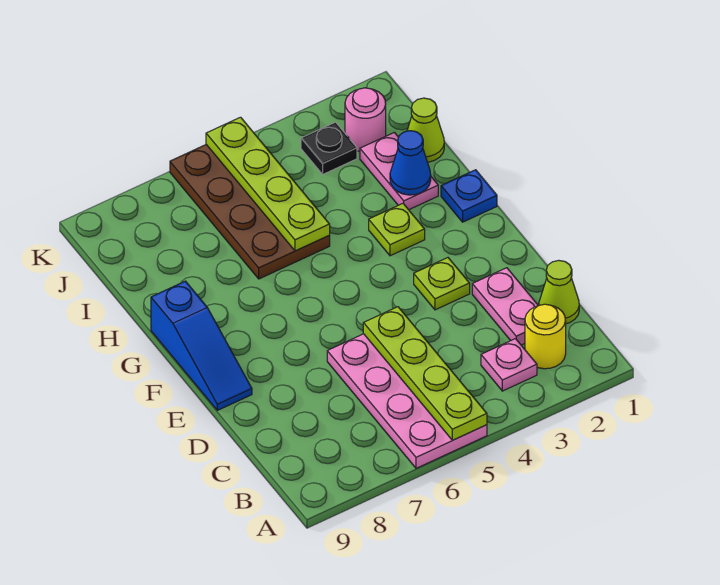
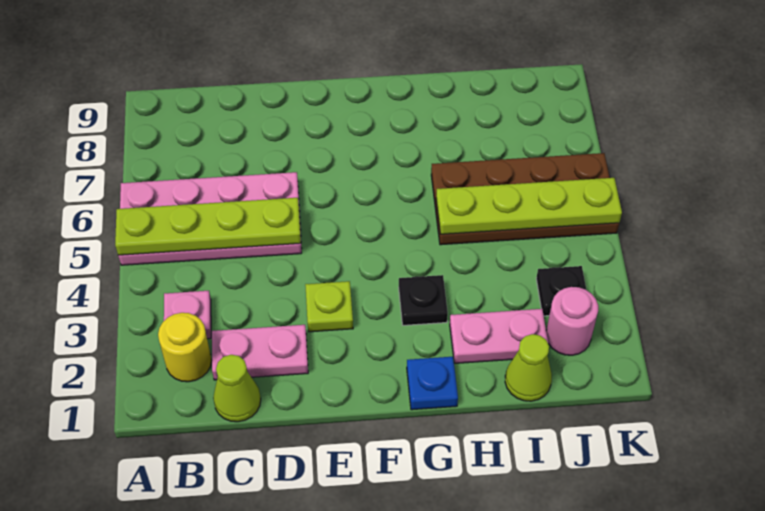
blue 1x3 slope [151,281,252,410] -> none
lime 1x1 plate [369,203,425,256] -> black 1x1 plate [399,275,448,325]
blue 1x1 cone [390,131,431,195] -> none

